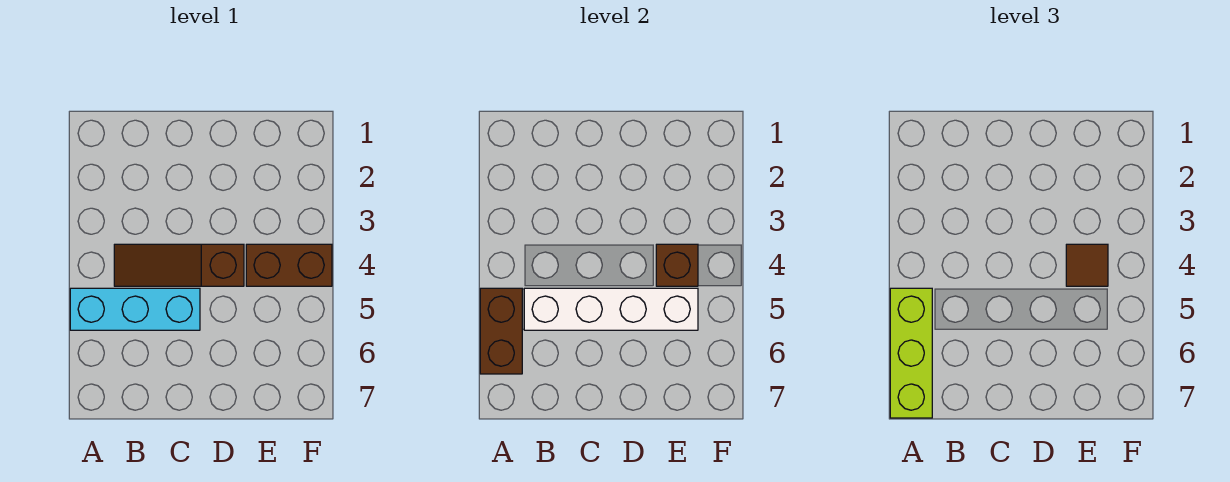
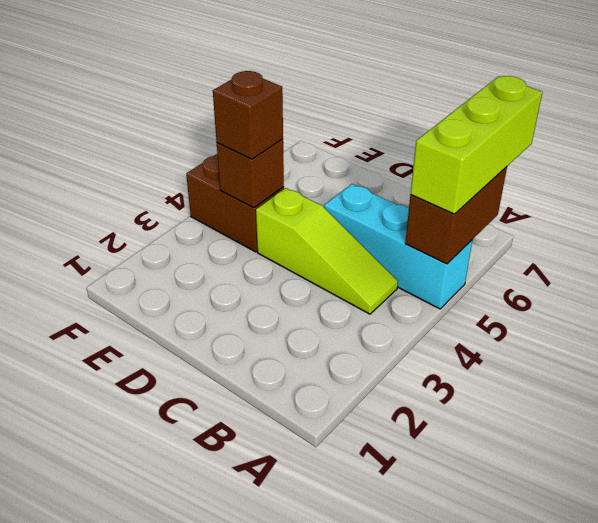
brown 1x3 slope [114,244,244,286] -> lime 1x3 slope [256,188,398,314]
white 1x4 brick [524,288,698,330] -> none
brown 1x1 tile [1066,244,1108,286] -> brown 1x1 brick [213,71,283,159]

